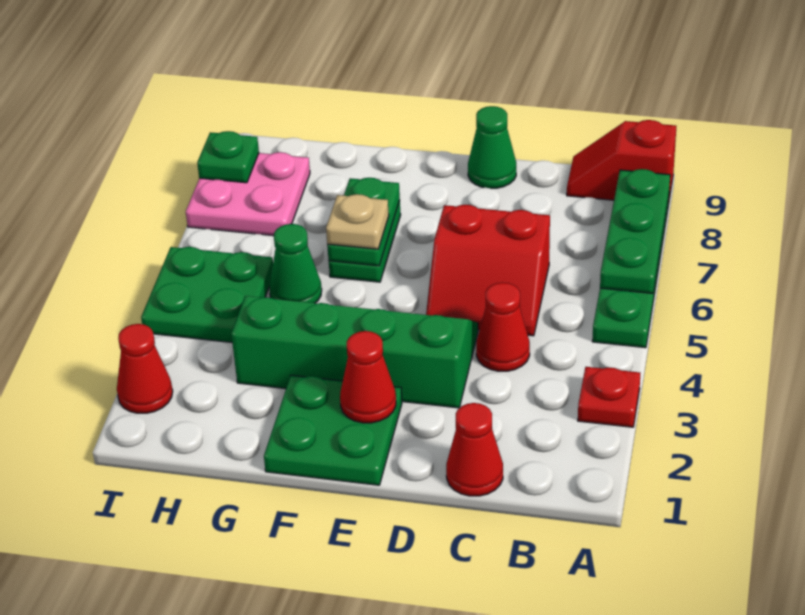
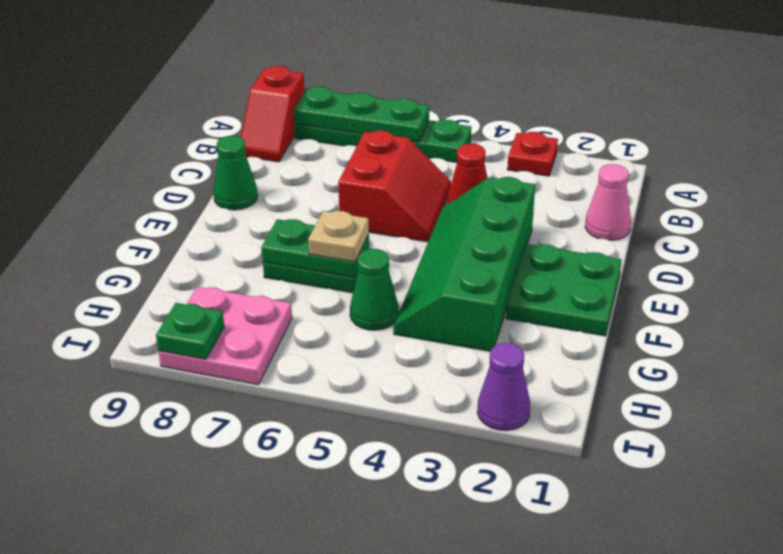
red 1x1 cone [446,403,503,496] -> pink 1x1 cone [585,164,631,240]
red 1x1 cone [340,331,396,423] -> none
green 2x2 plate [141,247,273,342] -> none
red 1x1 cone [117,324,173,413] -> purple 1x1 cone [477,343,530,431]

